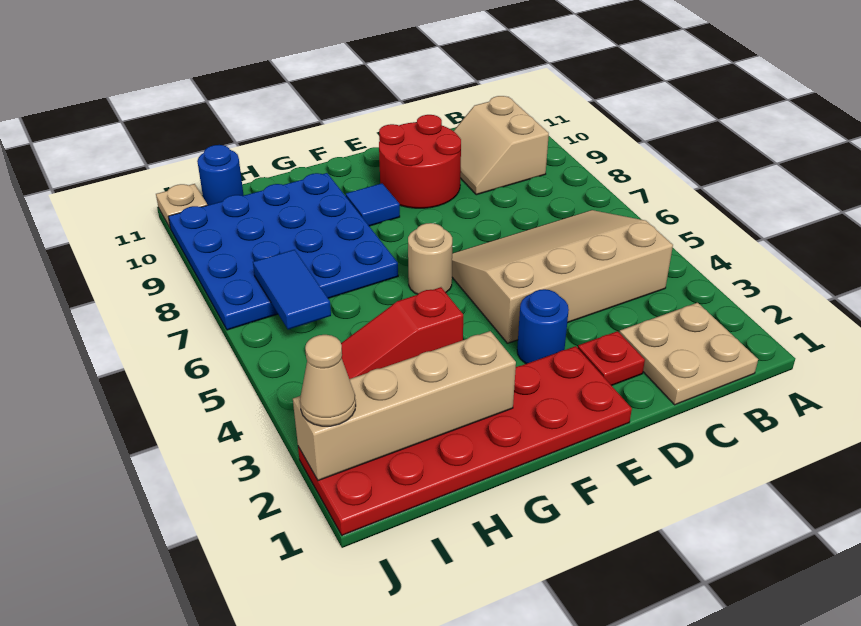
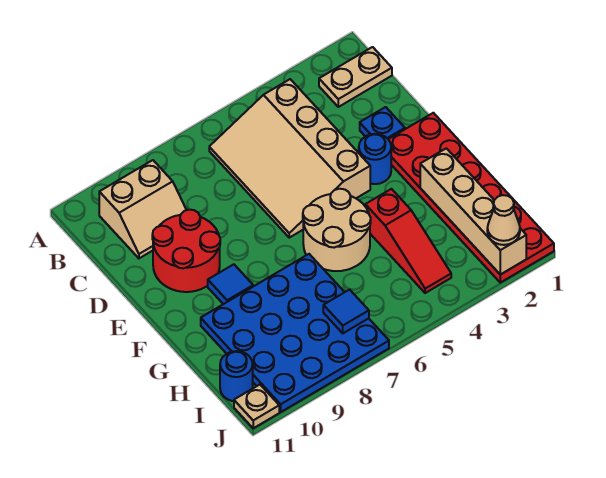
tan 2x2 plate [619,303,758,405] -> tan 1x2 plate [319,47,392,107]
red 1x1 plate [578,331,645,386] -> blue 1x1 plate [360,107,405,139]
tan 1x1 round brick [408,223,452,294] -> tan 2x2 round brick [303,189,371,271]
blue 1x2 tile [253,250,331,329] -> blue 1x1 tile [323,290,369,333]

